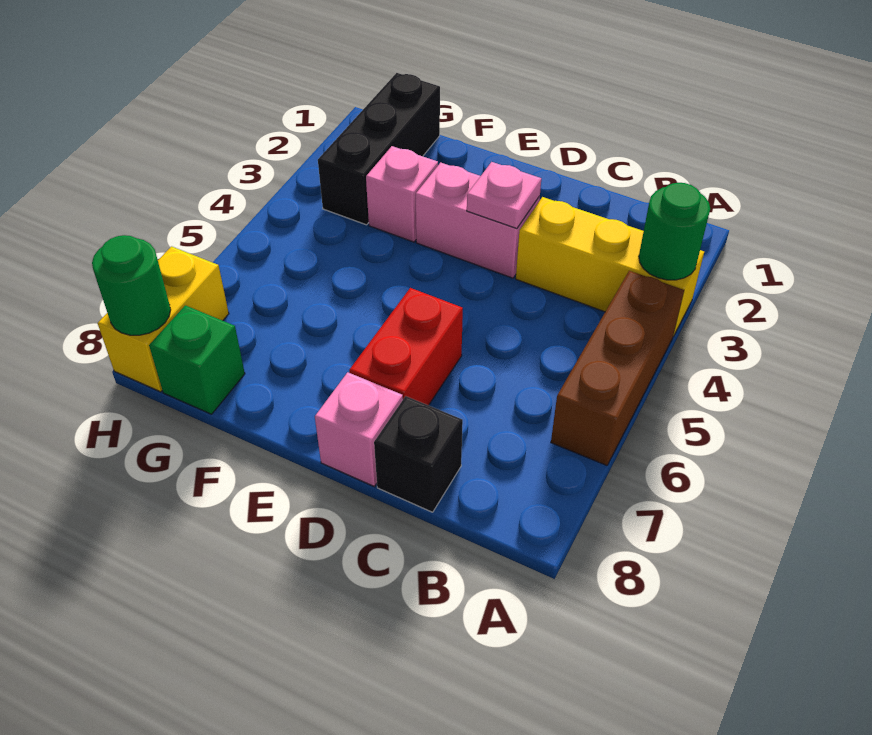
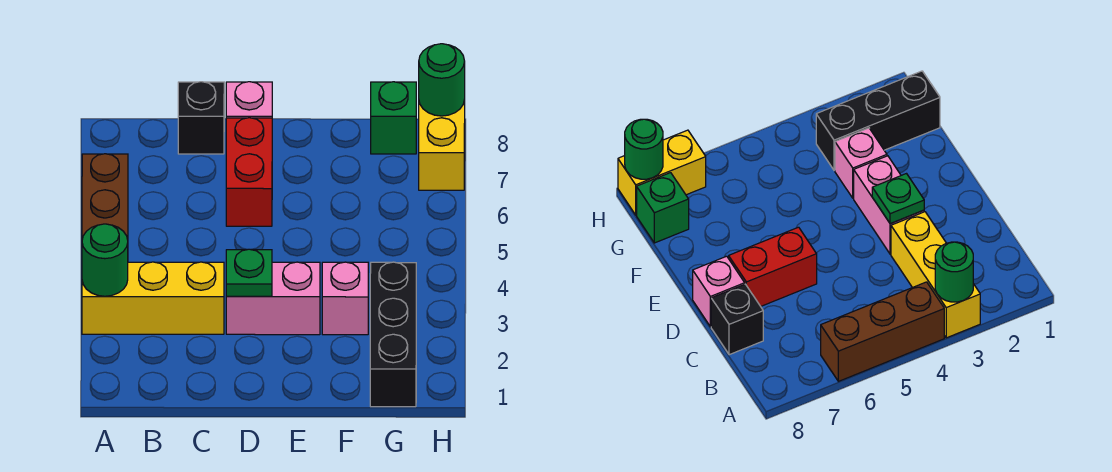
pink 1x1 plate [467,162,541,229] -> green 1x1 plate [226,249,272,296]

